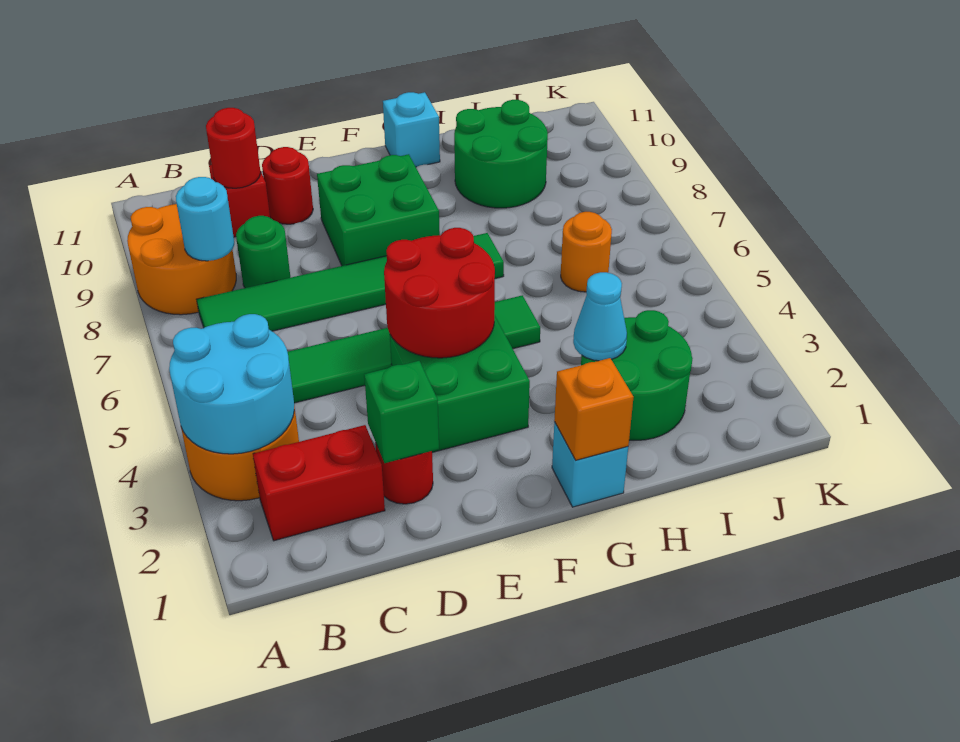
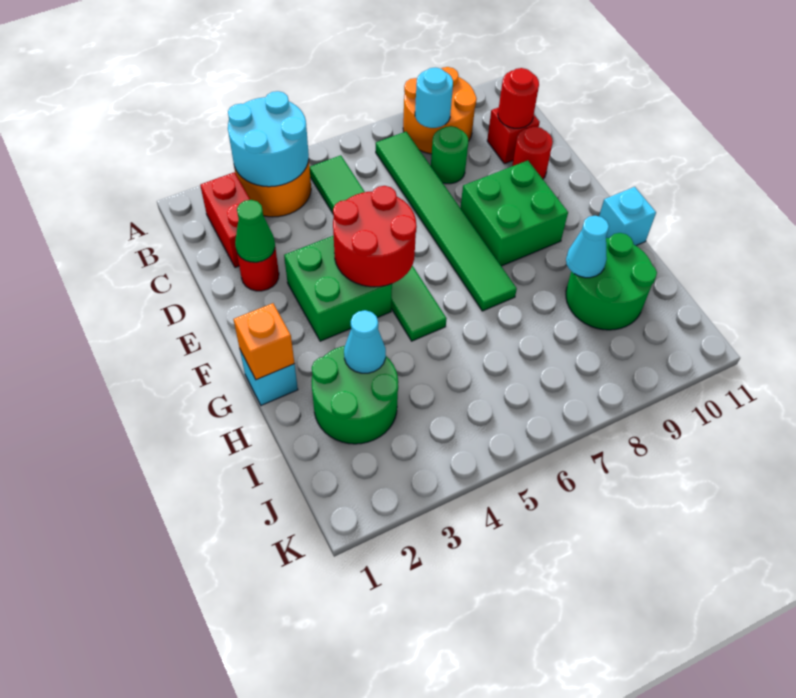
green 1x1 brick [364,361,439,463] -> green 1x1 cone [235,200,275,262]
none -> cyan 1x1 cone [566,216,609,278]
orange 1x1 round brick [561,212,612,292] -> none

